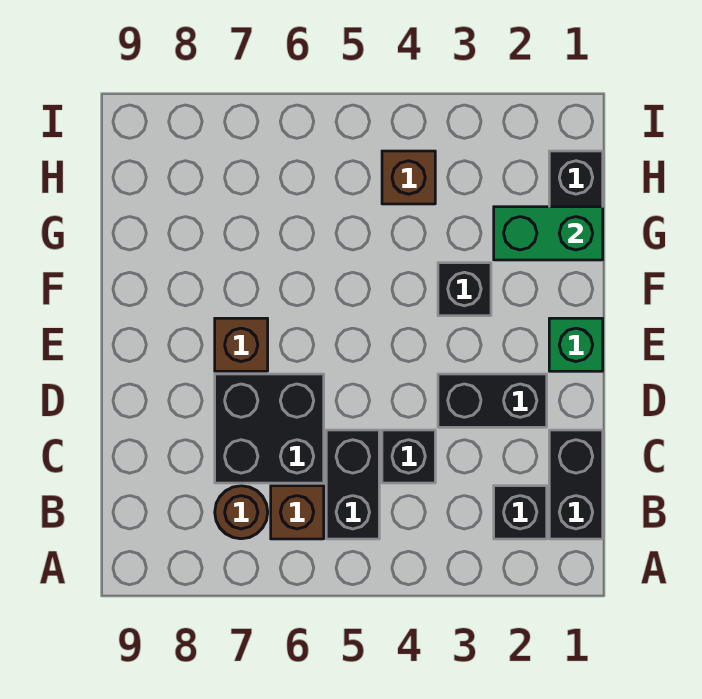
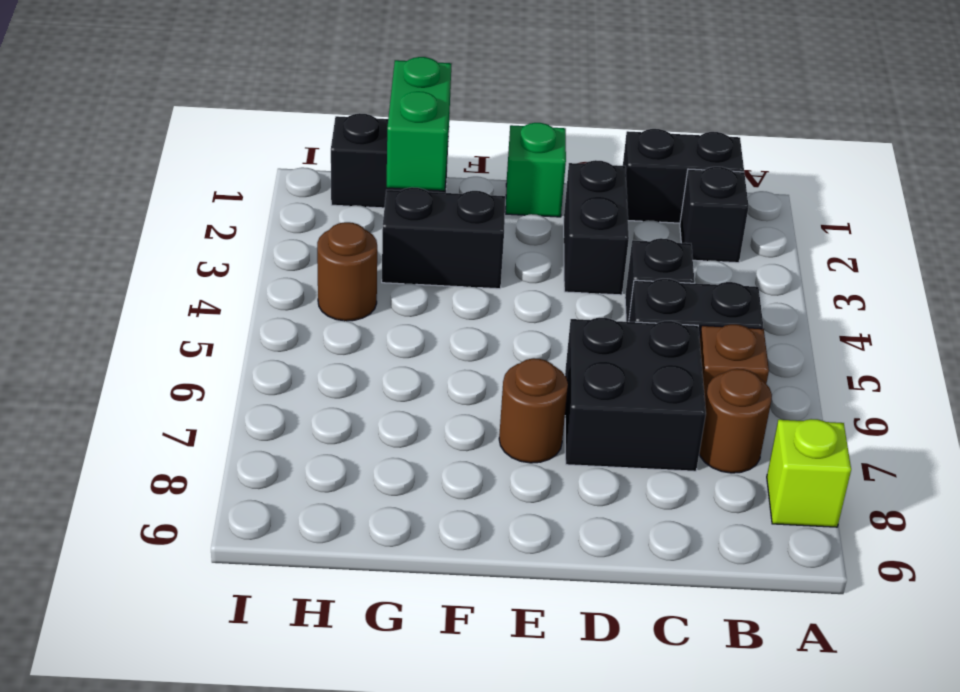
none -> lime 1x1 brick [767,419,851,527]
brown 1x1 brick [215,318,268,371] -> brown 1x1 round brick [499,358,568,463]
black 1x1 brick [438,263,491,316] -> black 1x2 brick [382,187,505,289]
brown 1x1 brick [382,151,435,204] -> brown 1x1 round brick [317,222,377,321]

